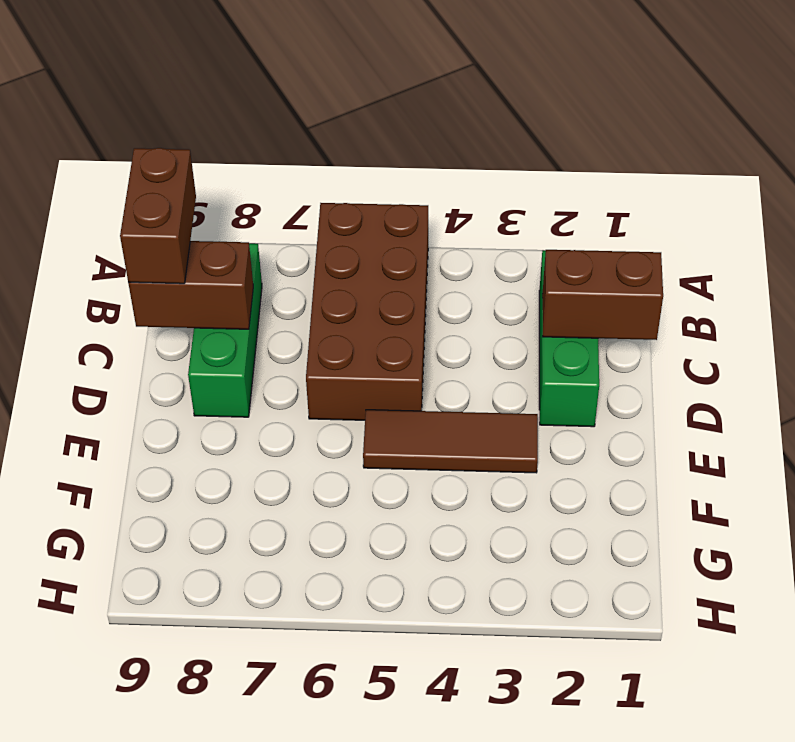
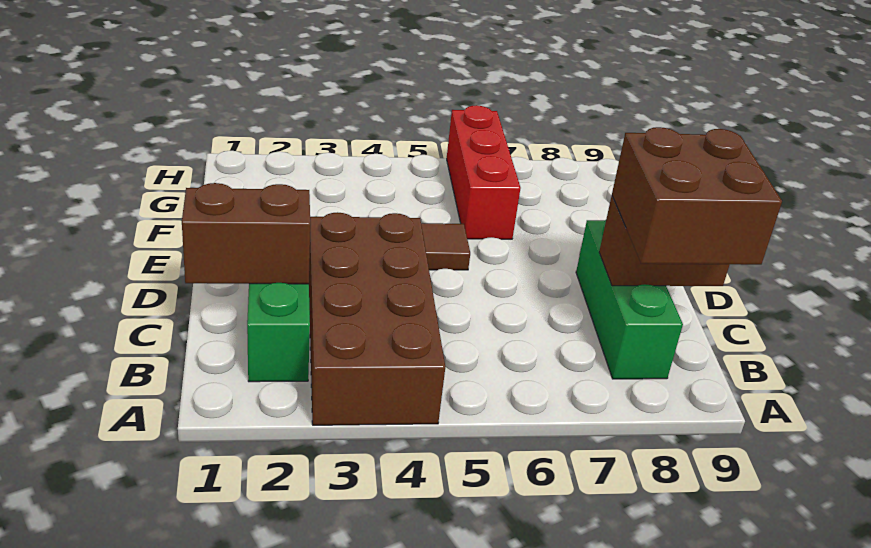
brown 2x4 brick [306,203,428,420] -> brown 2x4 brick moved to [309,212,445,425]
brown 1x2 brick [120,148,196,284] -> brown 2x2 brick [612,127,782,265]
none -> red 1x3 brick [447,105,521,239]

